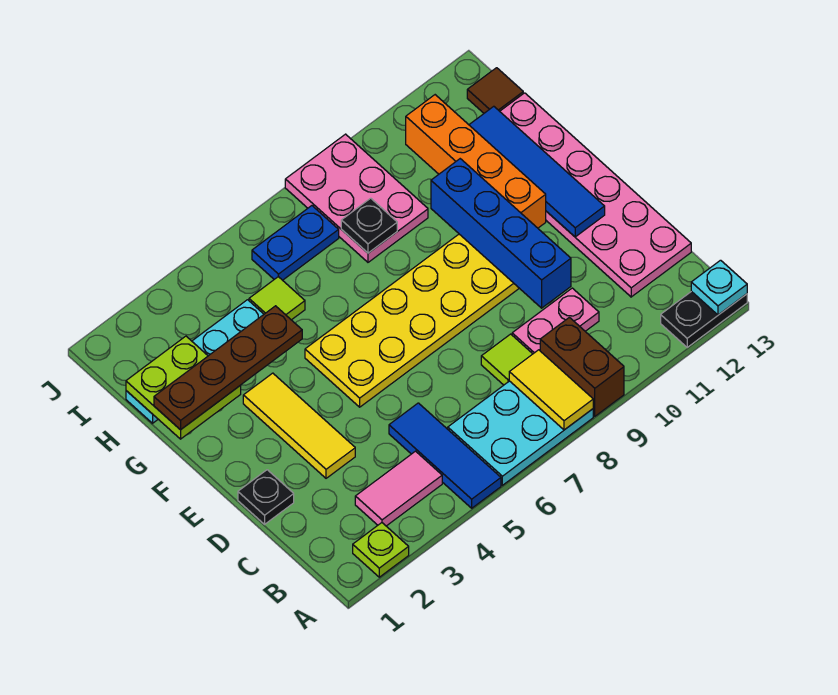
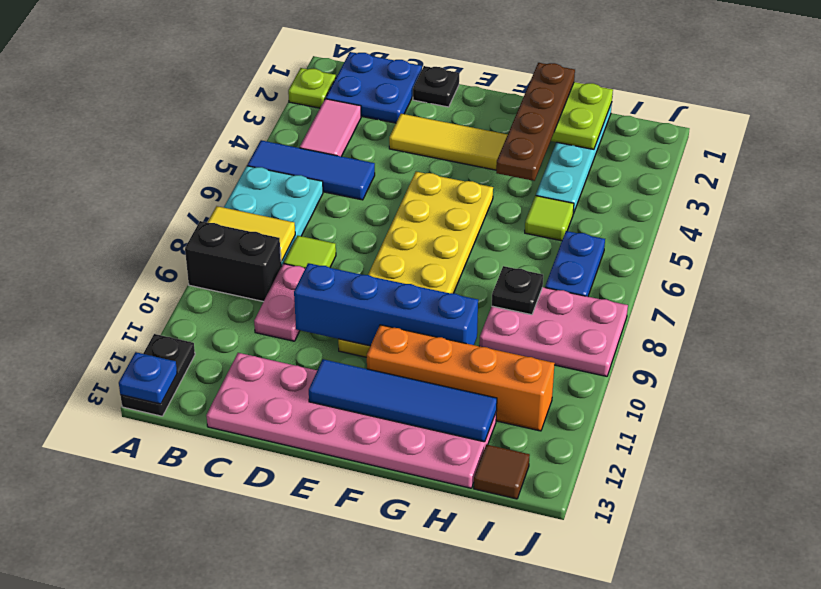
brown 1x2 brick [540,317,624,416] -> black 1x2 brick [185,221,281,302]
cyan 1x1 plate [691,260,747,315] -> blue 1x1 plate [119,352,177,404]
none -> blue 2x2 plate [326,52,422,123]

